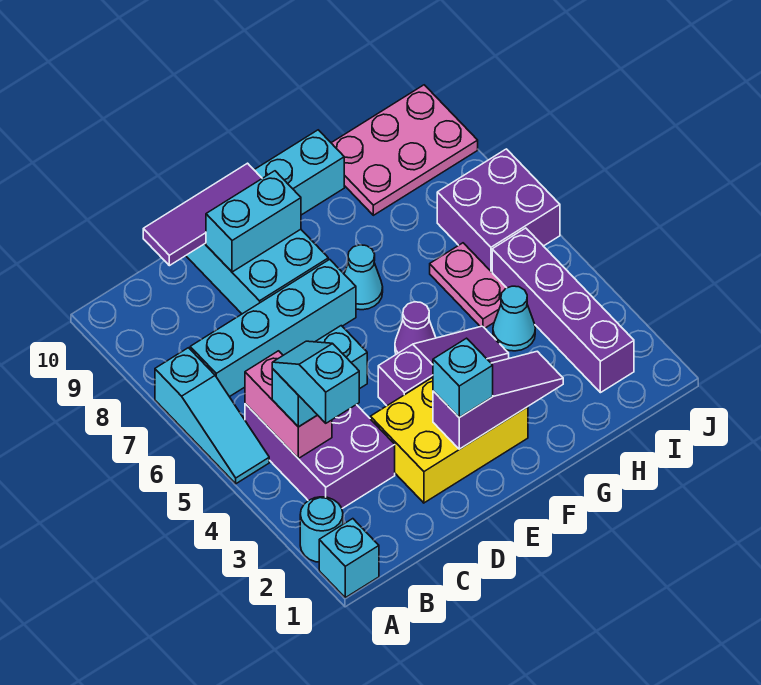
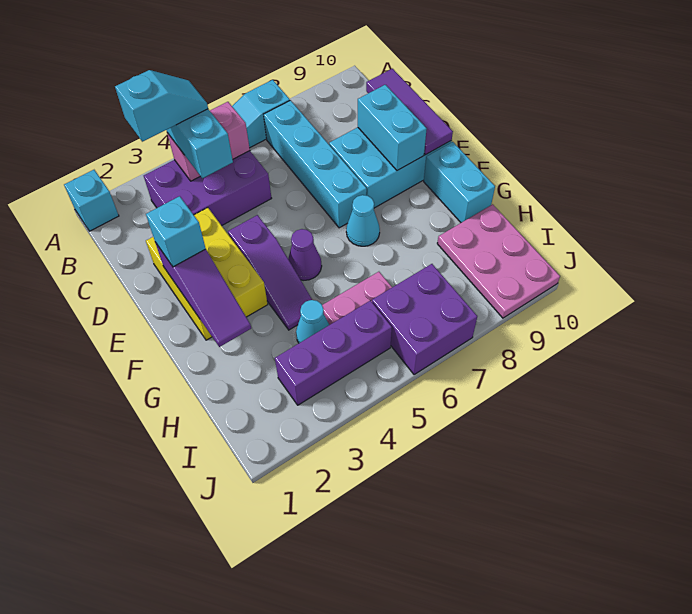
cyan 1x1 round brick [300,497,343,562] -> none
purple 1x4 brick [492,228,634,393] -> purple 1x3 brick [275,301,392,405]

